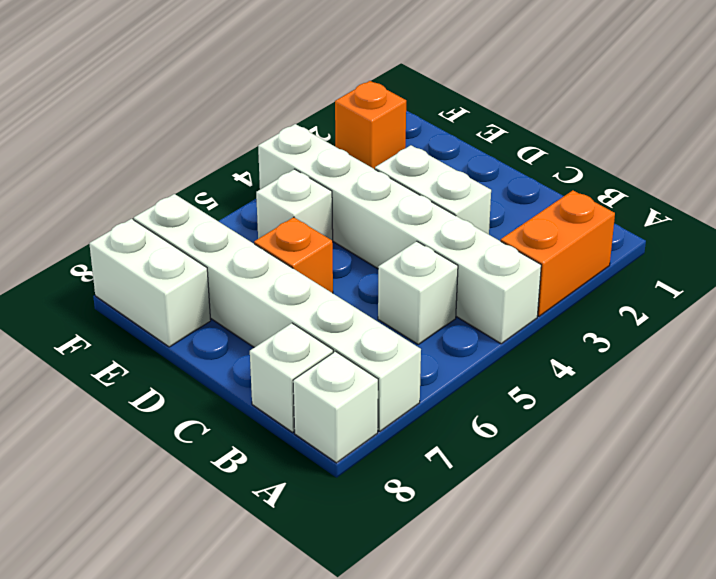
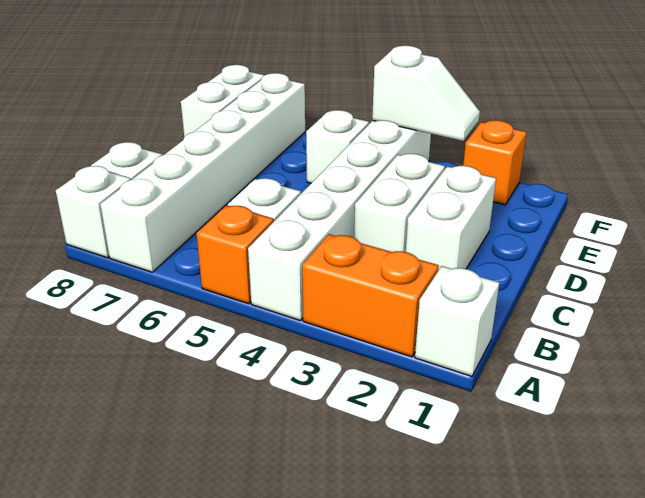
none -> white 1x1 brick [415,266,499,376]
none -> white 1x2 brick [406,166,496,271]
orange 1x1 brick [254,217,333,293] -> orange 1x1 brick moved to [196,205,274,304]
none -> white 1x2 slope [372,46,480,141]

